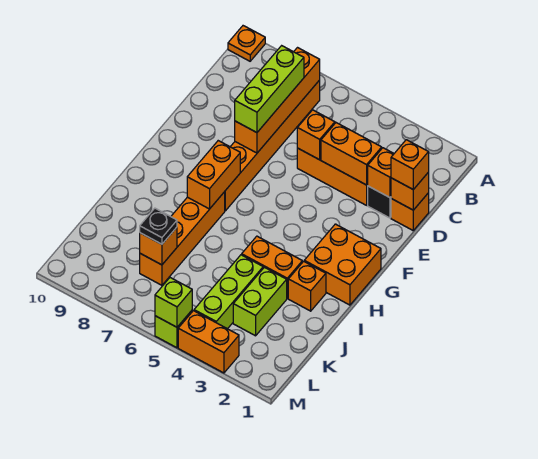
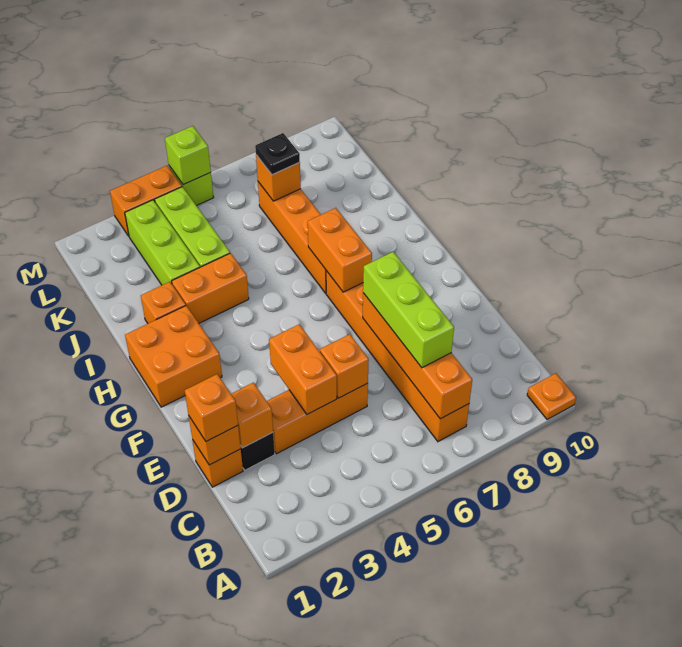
orange 1x2 brick [321,123,382,185] -> orange 1x2 brick turned to [269,324,337,414]
lime 1x2 brick [233,267,287,336] -> lime 1x3 brick [125,200,200,285]

